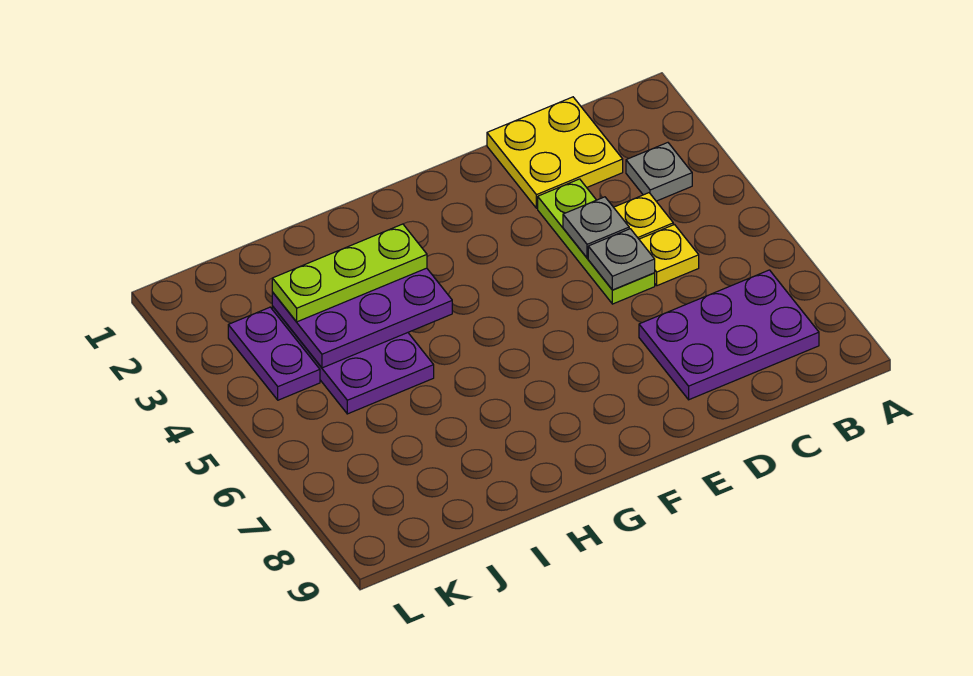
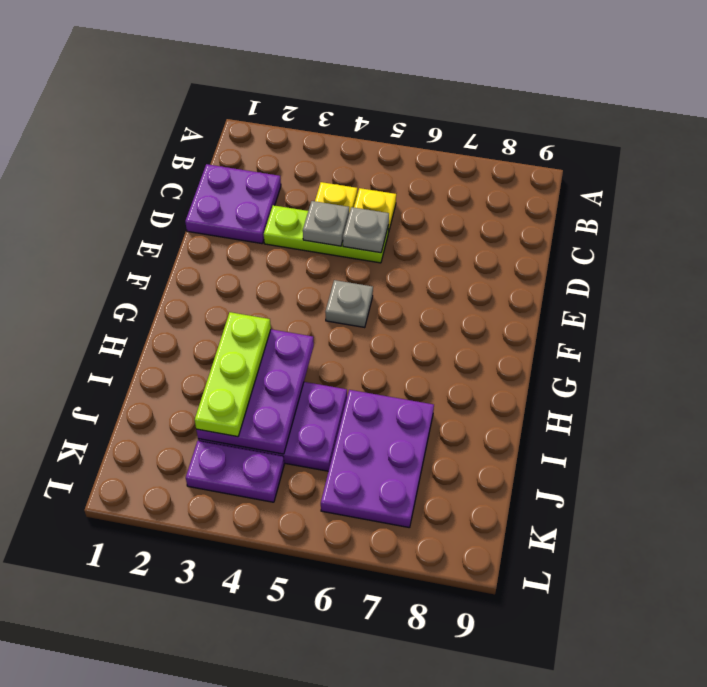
grey 1x1 plate [626,143,692,201] -> grey 1x1 plate moved to [325,280,373,328]
purple 2x3 plate [639,270,819,400] -> purple 2x3 plate moved to [321,390,434,528]
yellow 2x2 plate [487,97,623,208] -> purple 2x2 plate [185,164,281,244]

